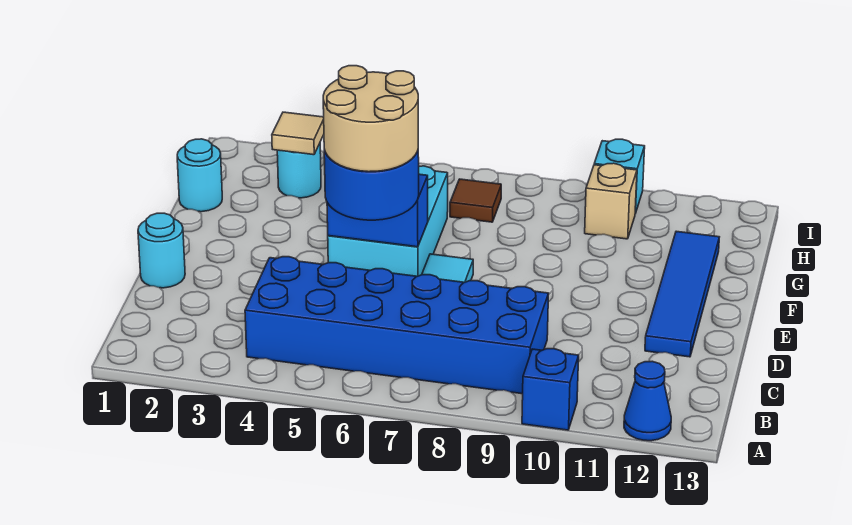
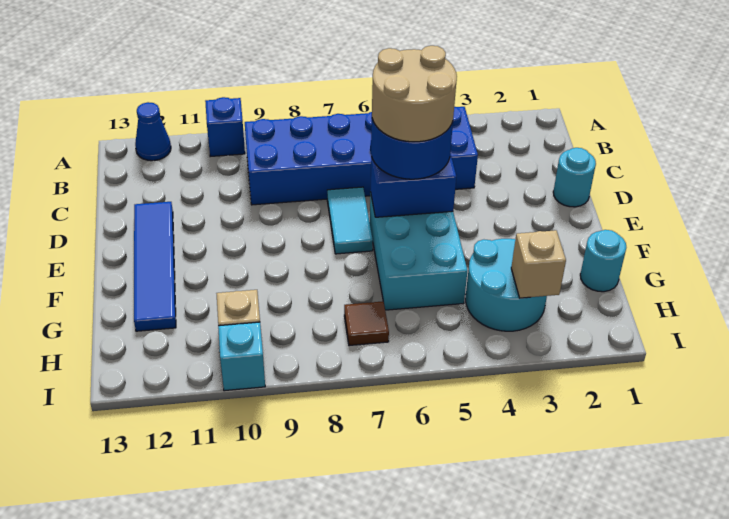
cyan 1x1 round brick [277,144,321,198] -> cyan 2x2 round brick [465,239,547,331]
tan 1x1 tile [272,112,324,155] -> tan 1x1 brick [511,230,566,298]

